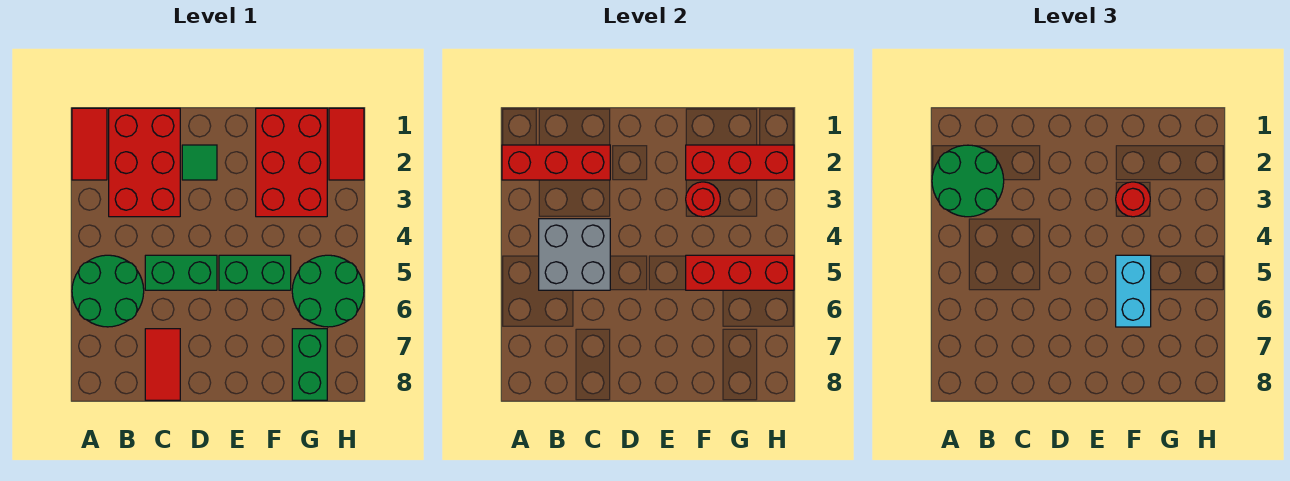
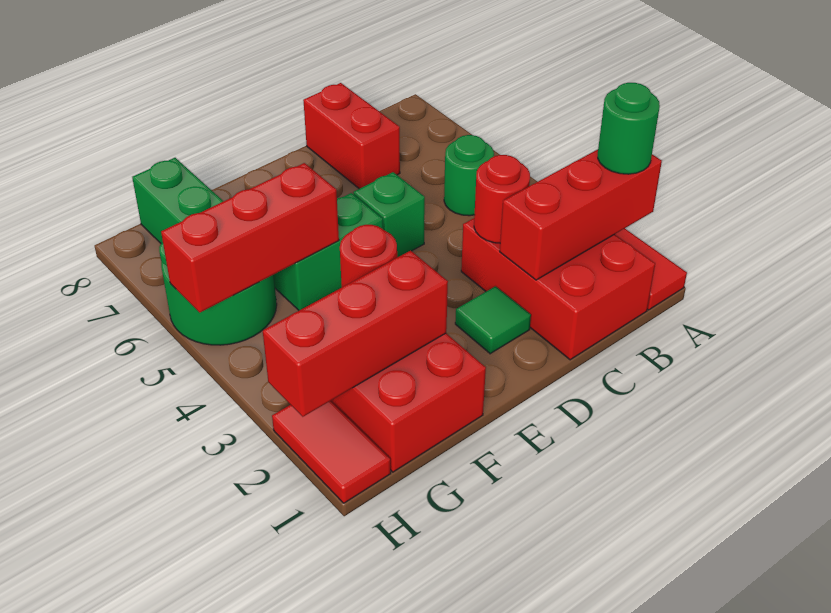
green 2x2 round brick [932,145,1004,217] -> green 1x1 round brick [598,83,660,174]
green 2x2 round brick [72,255,144,327] -> green 1x1 round brick [444,135,494,216]
grey 2x2 brick [539,219,610,290] -> none
green 1x2 brick [145,255,217,290] -> green 1x1 brick [353,172,425,257]
red 1x2 tile [145,329,180,400] -> red 1x2 brick [303,83,400,189]
red 1x1 round brick [1116,182,1150,217] -> red 1x1 round brick moved to [474,155,530,243]
cyan 1x2 brick [1116,255,1151,327] -> none

